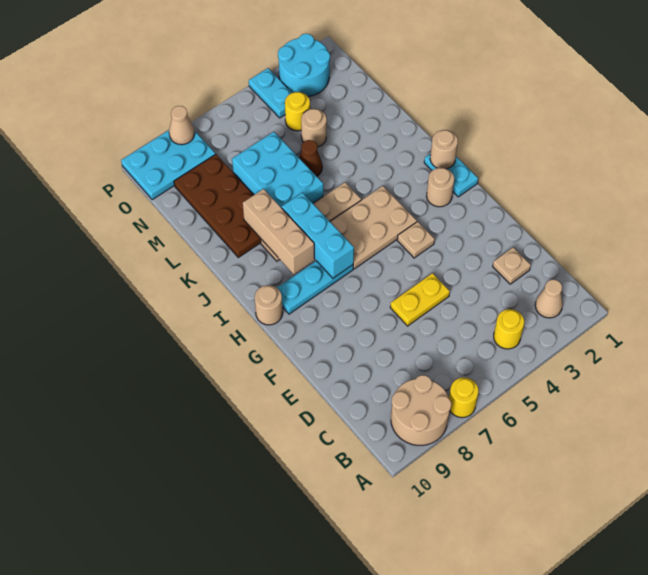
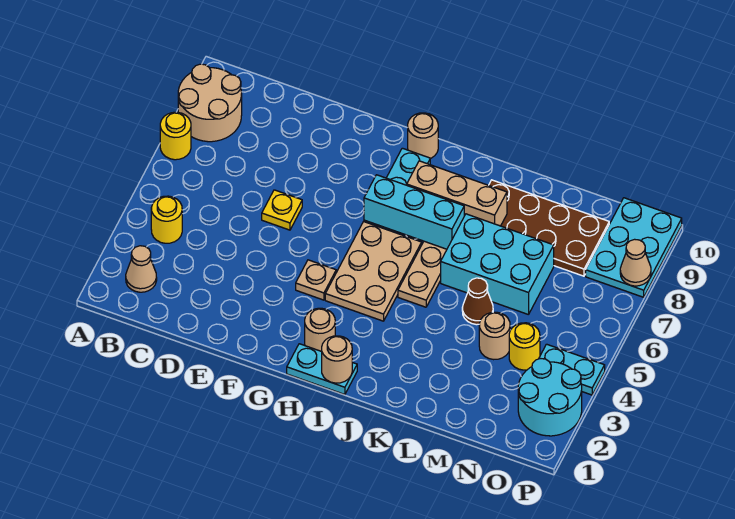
tan 1x1 plate [493,247,531,284] -> none
yellow 1x2 plate [390,273,450,326] -> yellow 1x1 plate [262,190,302,230]

